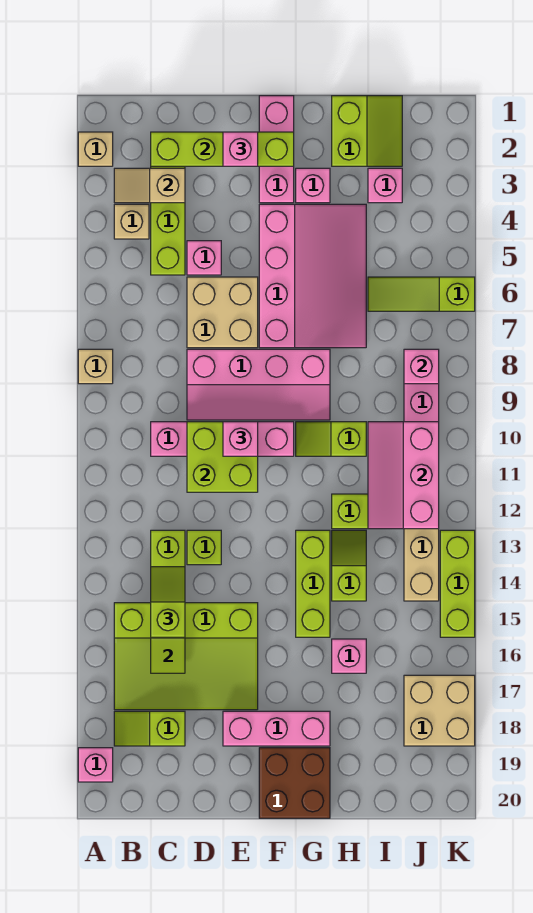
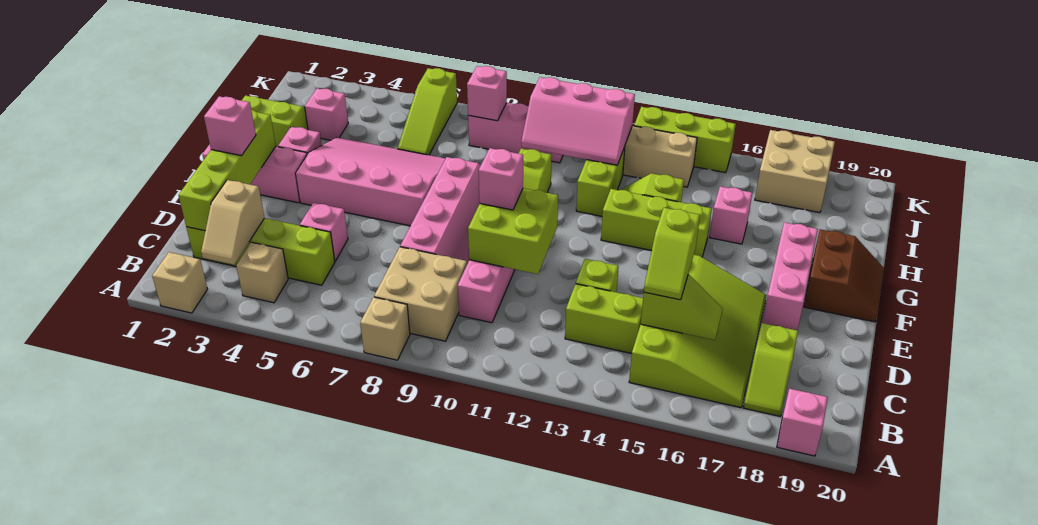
lime 1x2 slope [151,567,185,637] -> lime 1x2 slope turned to [644,208,700,300]
tan 2x2 brick [187,277,258,348] -> tan 2x2 brick moved to [374,247,467,341]
brown 2x2 brick [259,748,330,818] -> brown 2x2 slope [804,229,884,322]

